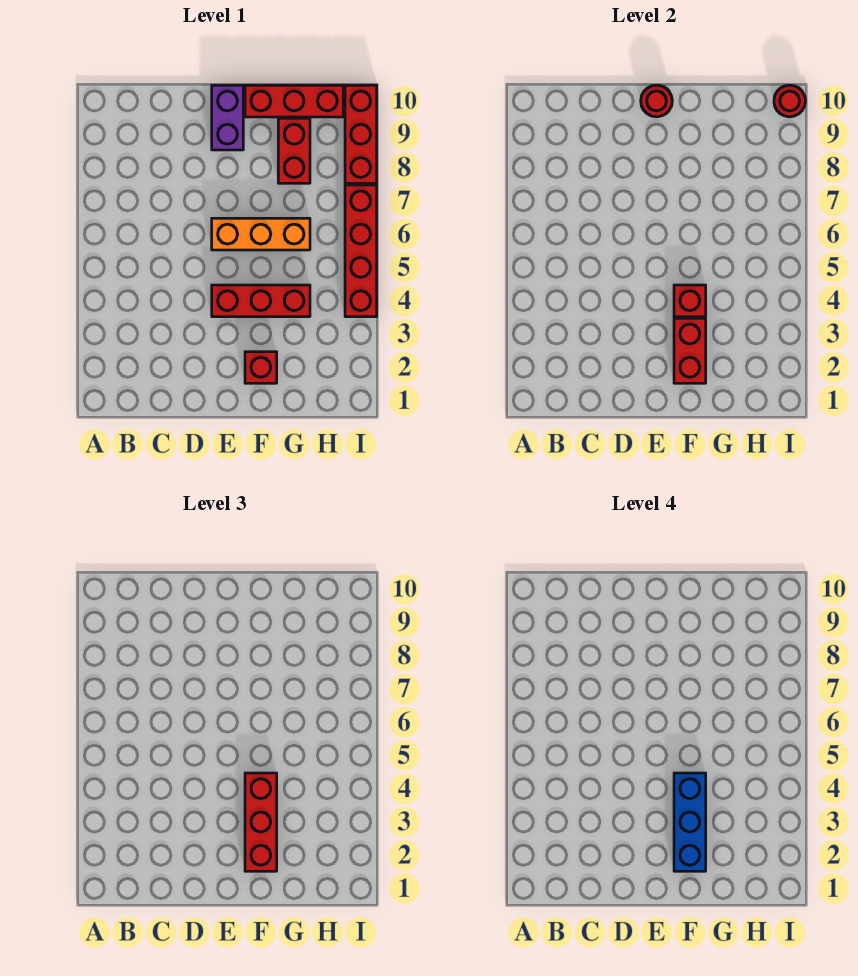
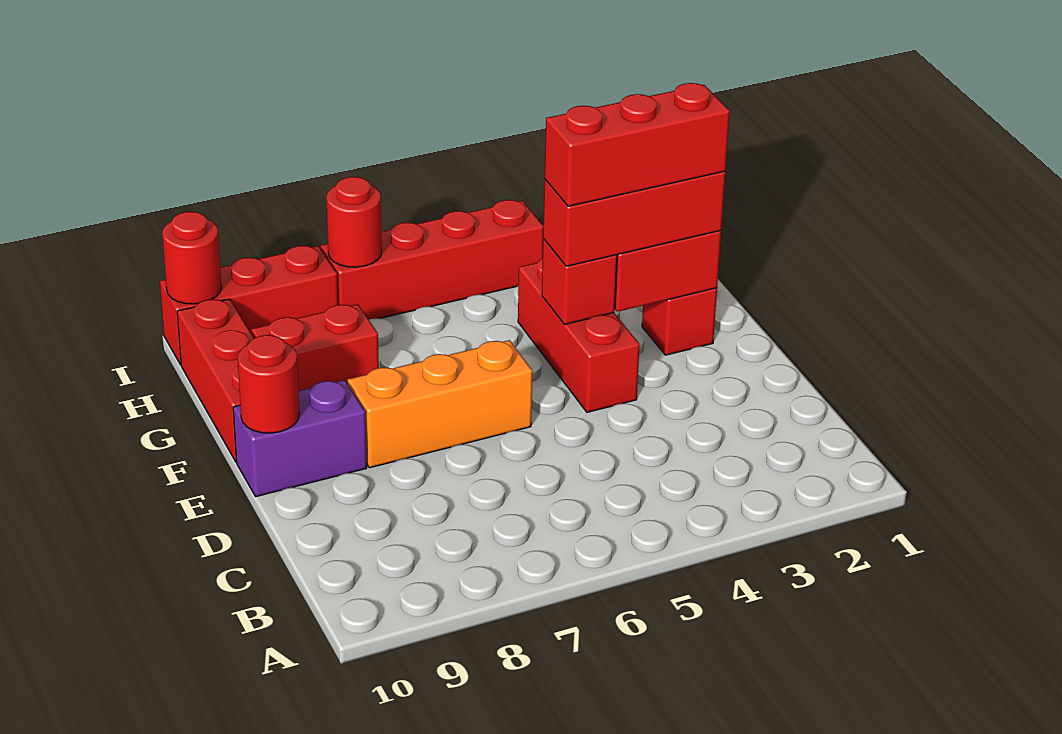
orange 1x3 brick [212,218,310,250] -> orange 1x3 brick turned to [347,340,532,468]
blue 1x3 brick [674,773,706,871] -> red 1x3 brick [545,83,730,206]
none -> red 1x1 round brick [326,177,382,267]

